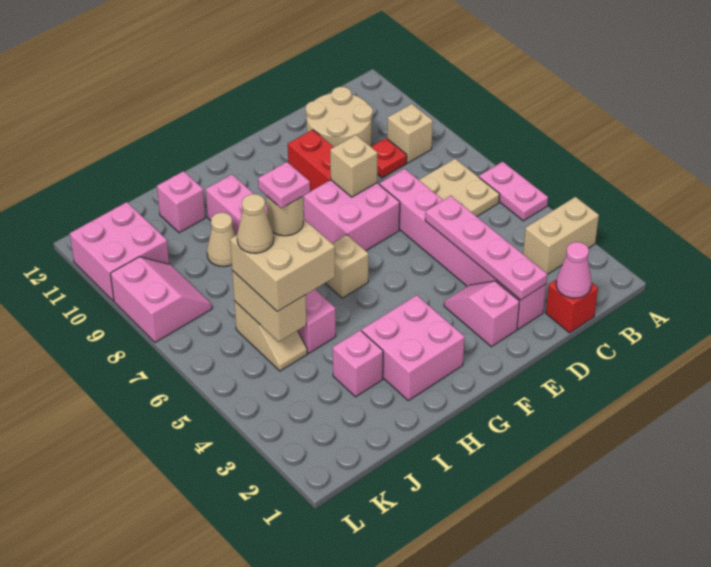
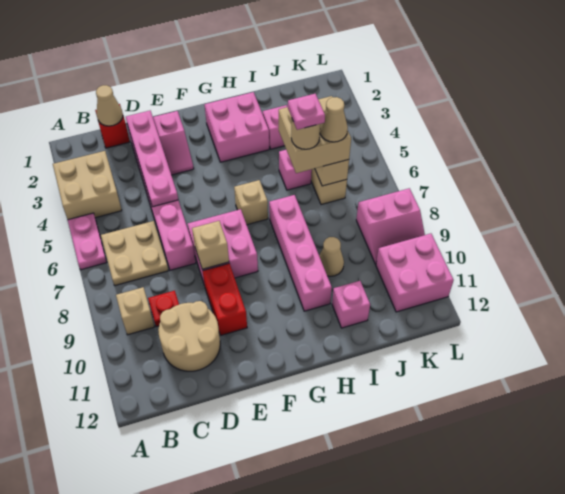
tan 1x2 brick [523,197,599,274] -> tan 2x2 brick [53,151,122,220]
pink 1x1 cone [556,242,591,298] -> tan 1x1 cone [96,85,123,126]
pink 2x2 slope [110,257,212,342] -> pink 2x2 slope turned to [356,188,425,264]

